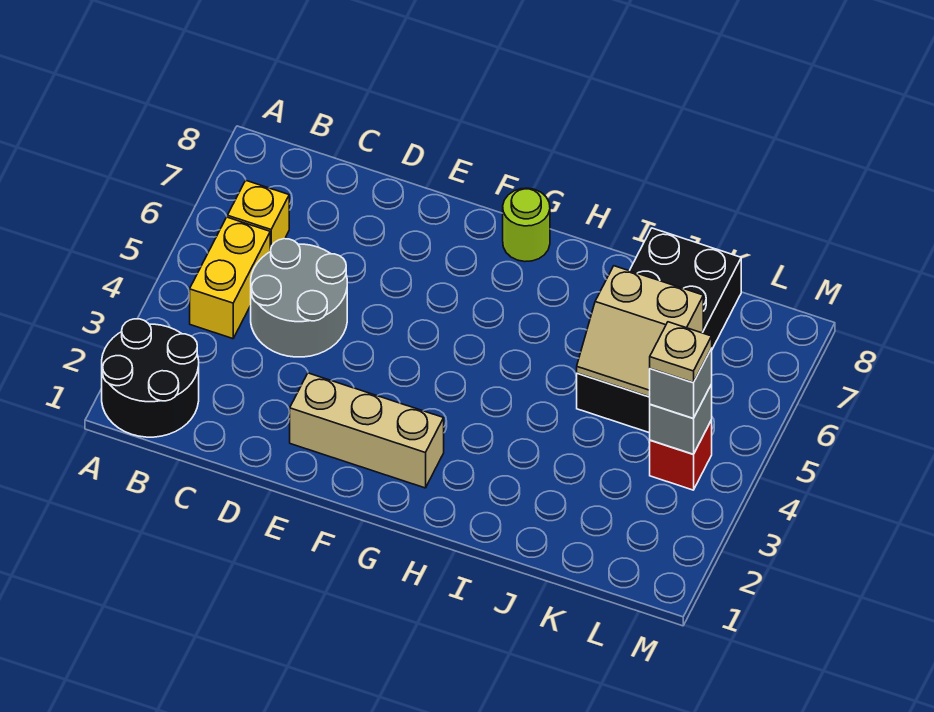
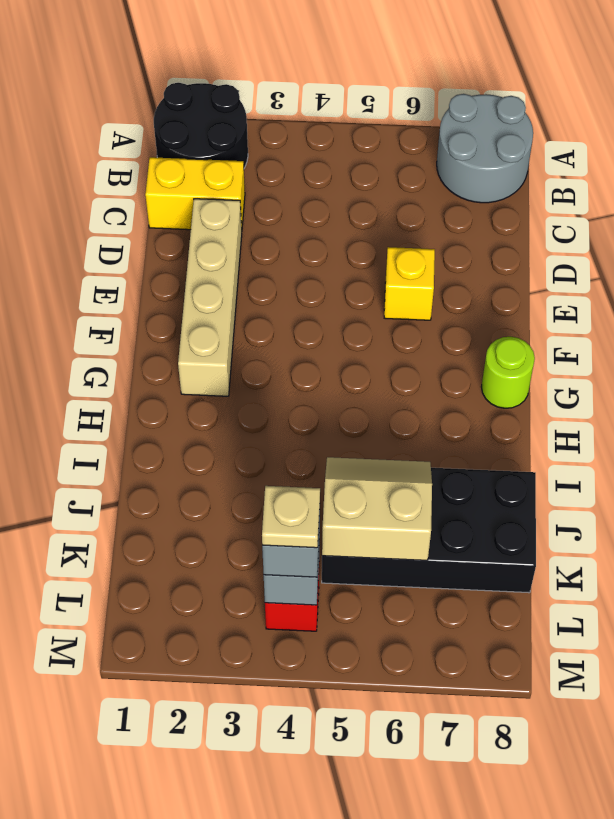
yellow 1x2 brick [190,217,270,339] -> yellow 1x2 brick moved to [145,157,245,230]
yellow 1x1 brick [227,180,289,251] -> yellow 1x1 brick moved to [384,247,435,320]
grey 2x2 round brick [251,239,347,357] -> grey 2x2 round brick moved to [437,94,533,203]
tan 1x3 brick [290,373,444,488] -> tan 1x4 brick [178,199,242,396]
tan 2x2 slope [577,266,703,397] -> tan 2x2 slope turned to [322,457,432,560]

